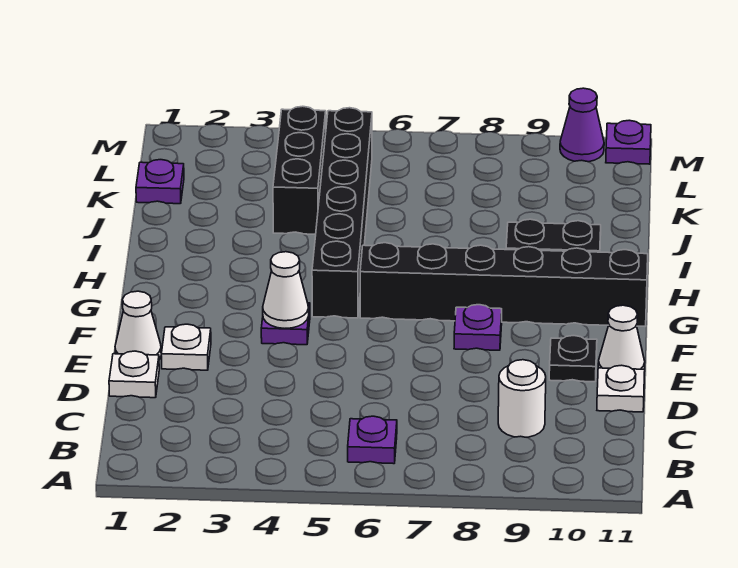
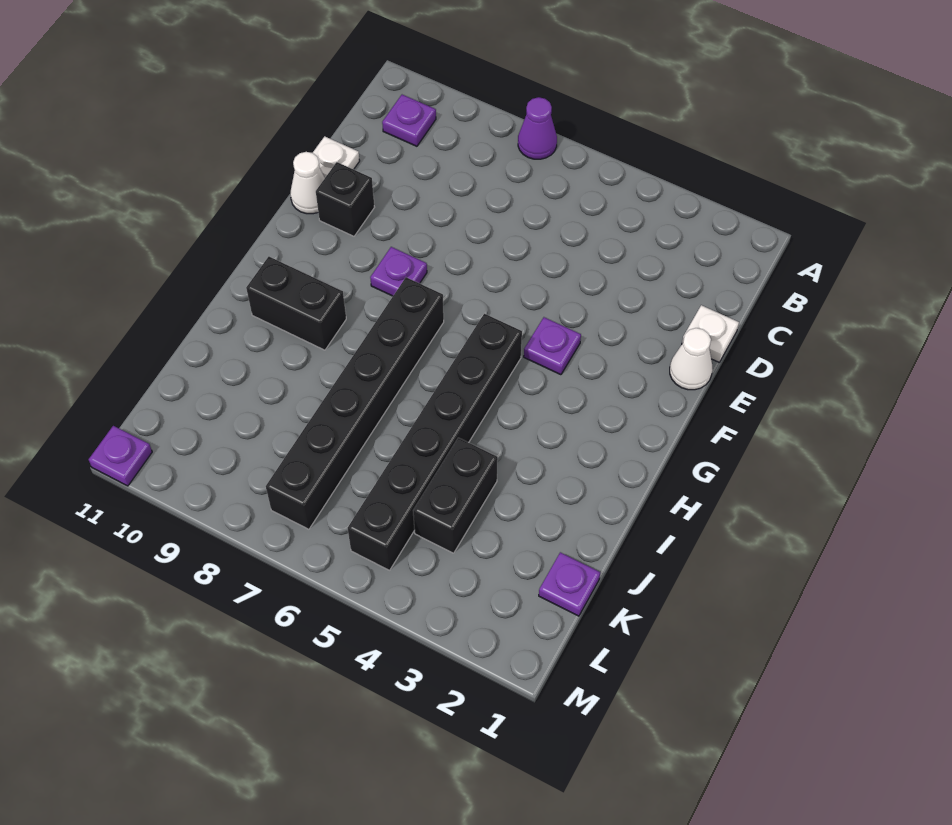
purple 1x1 plate [348,416,397,464] -> purple 1x1 plate moved to [382,95,436,146]
white 1x1 round brick [498,360,546,437] -> none
white 1x1 plate [161,324,211,370] -> none
black 1x1 plate [549,336,597,382] -> black 1x1 brick [316,162,375,236]
white 1x1 cone [263,252,309,328] -> none
black 1x6 brick [360,243,648,326] -> black 1x6 brick turned to [266,277,444,529]
black 1x3 brick [273,106,326,234] -> black 1x2 brick [413,438,498,553]
purple 1x1 cone [560,88,604,162] -> purple 1x1 cone moved to [518,97,557,159]

